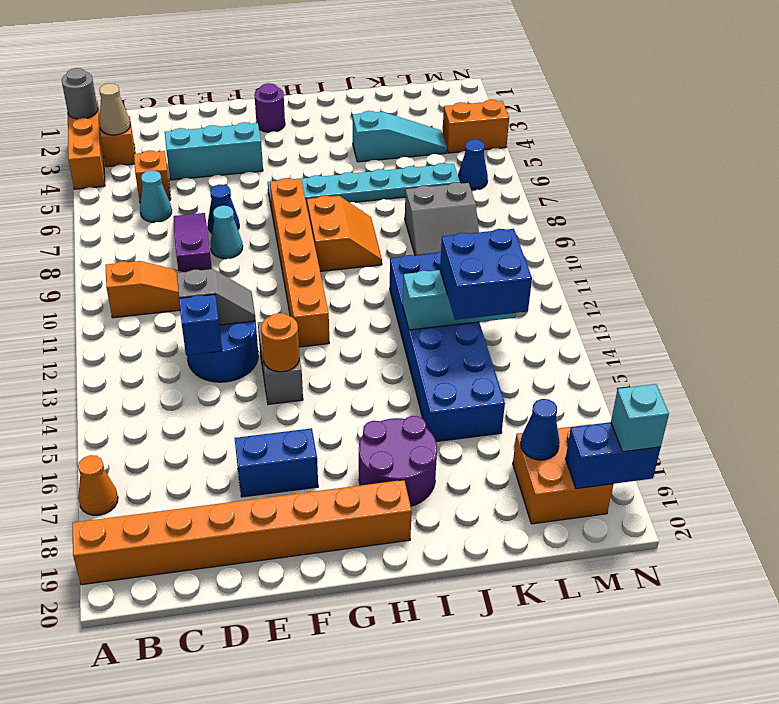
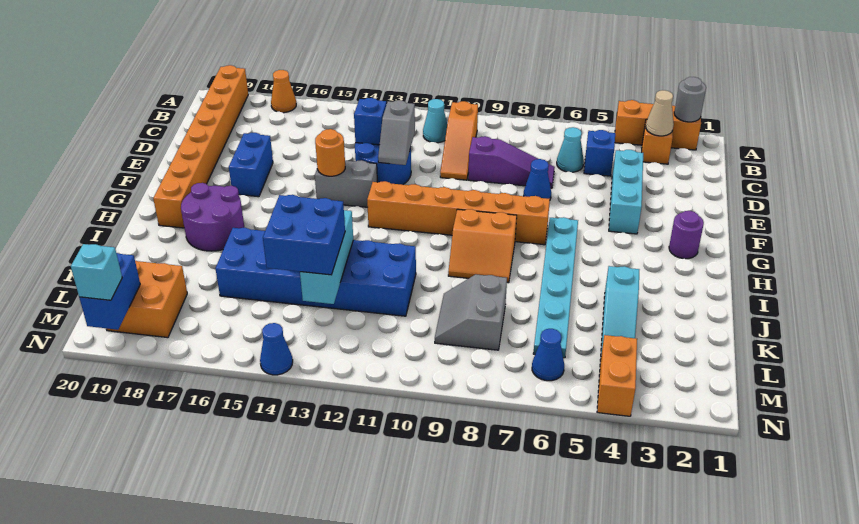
orange 1x1 brick [134,150,171,203] -> blue 1x1 brick [584,130,615,176]
cyan 1x1 cone [210,206,243,259] -> cyan 1x1 cone moved to [423,99,447,143]
blue 1x1 cone [521,399,560,460] -> blue 1x1 cone moved to [260,323,293,375]

